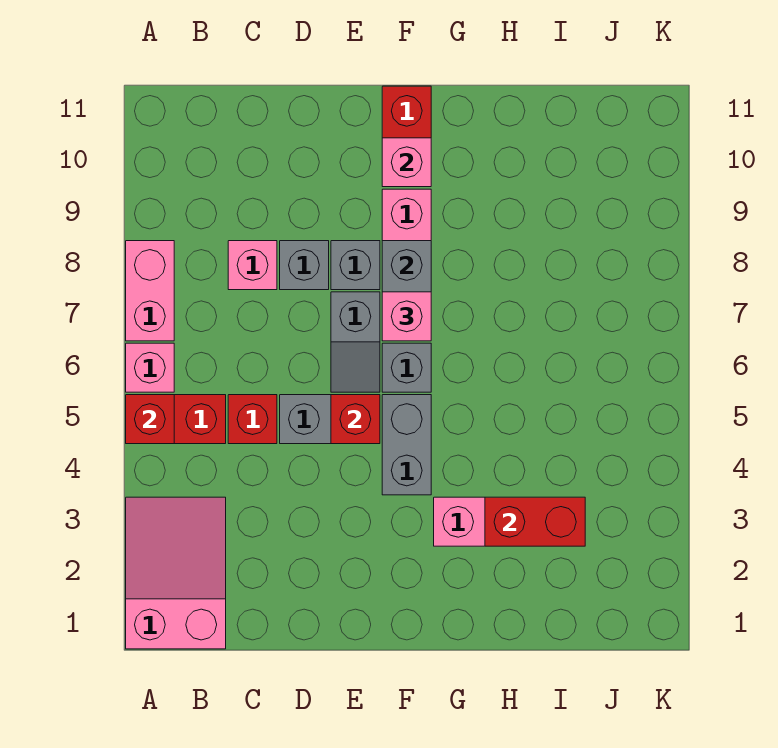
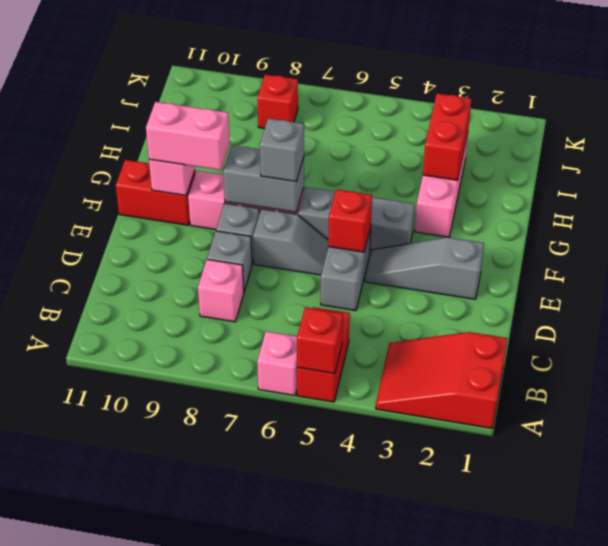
pink 2x3 slope [126,497,226,649] -> red 2x3 slope [376,332,507,429]
pink 1x2 brick [126,241,174,341] -> pink 1x2 brick moved to [146,102,230,170]
red 1x1 brick [228,395,277,444] -> red 1x1 brick moved to [258,75,298,129]
none -> grey 1x3 slope [365,237,484,299]
pink 1x1 brick [382,292,431,341] -> grey 1x1 brick [260,118,304,182]

